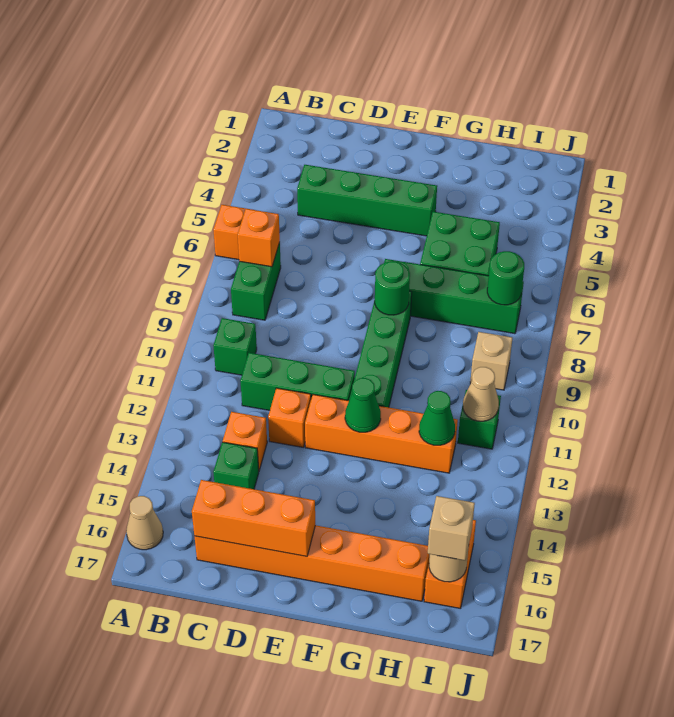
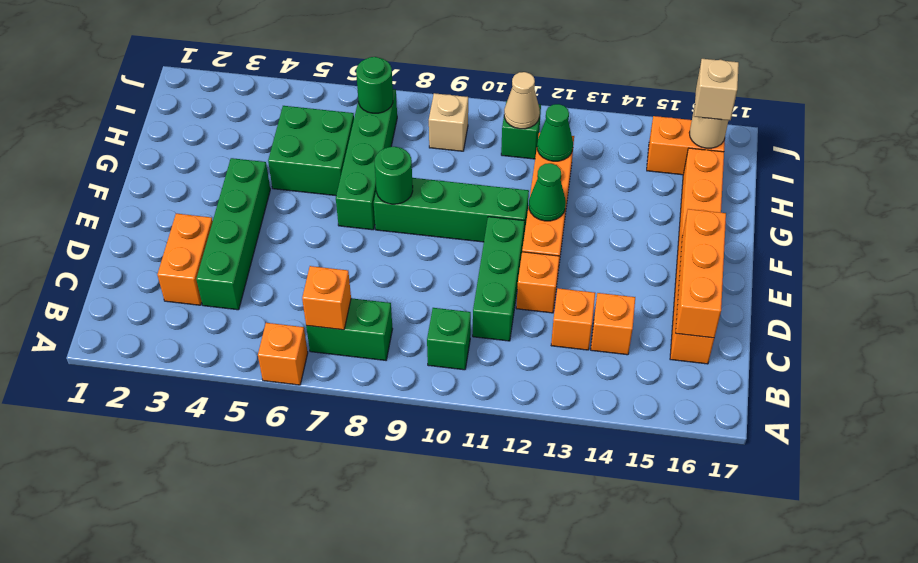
tan 1x1 cone [126,496,163,550] -> none
none -> orange 1x2 brick [157,214,213,305]
green 1x1 brick [213,442,259,489] -> orange 1x1 brick [591,293,635,355]

